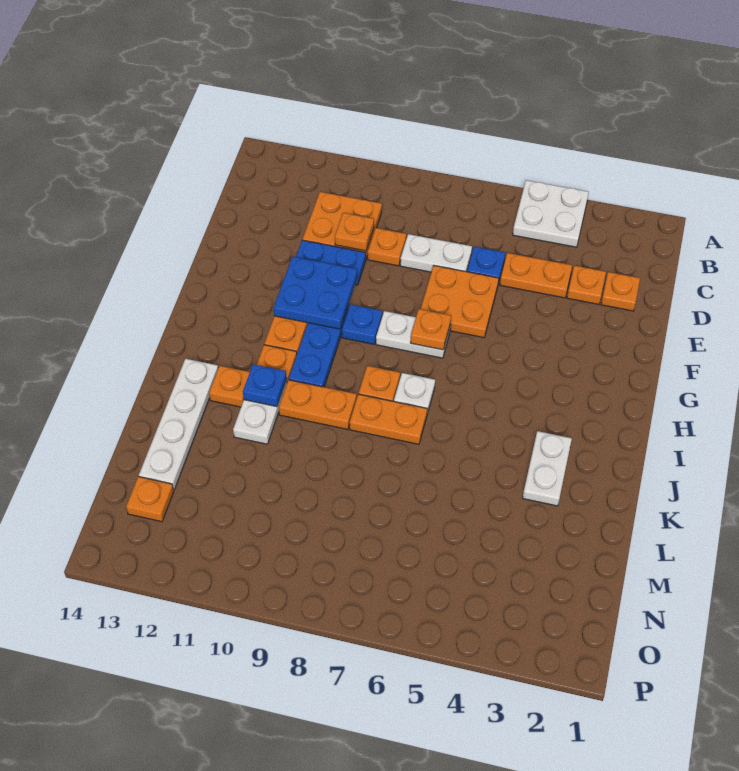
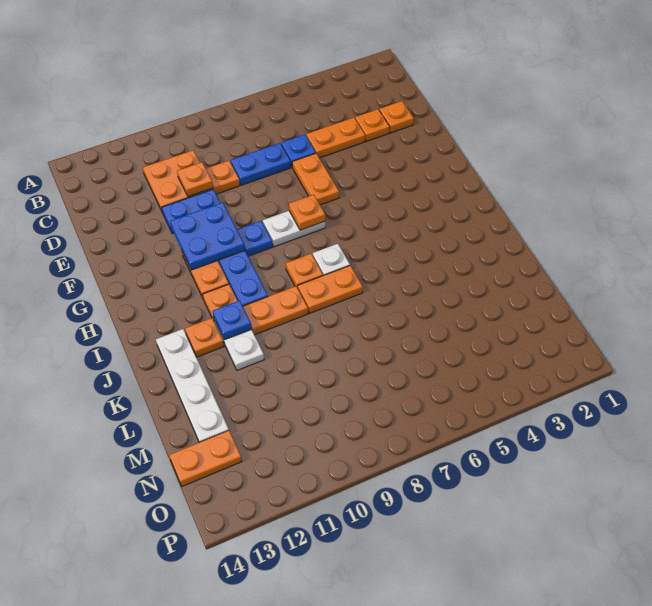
white 2x2 plate [513,180,589,247] -> none
white 1x2 plate [400,234,472,272] -> blue 1x2 plate [231,143,291,185]
orange 2x2 plate [421,266,499,338] -> orange 1x2 plate [292,153,339,205]
white 1x2 plate [523,431,572,506] -> none
orange 1x1 plate [126,477,174,522] -> orange 1x2 plate [169,431,242,486]

